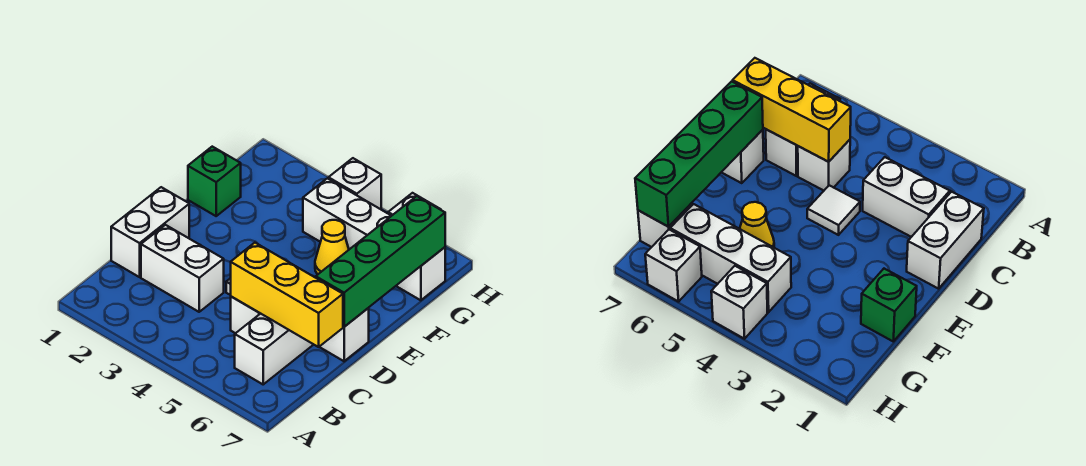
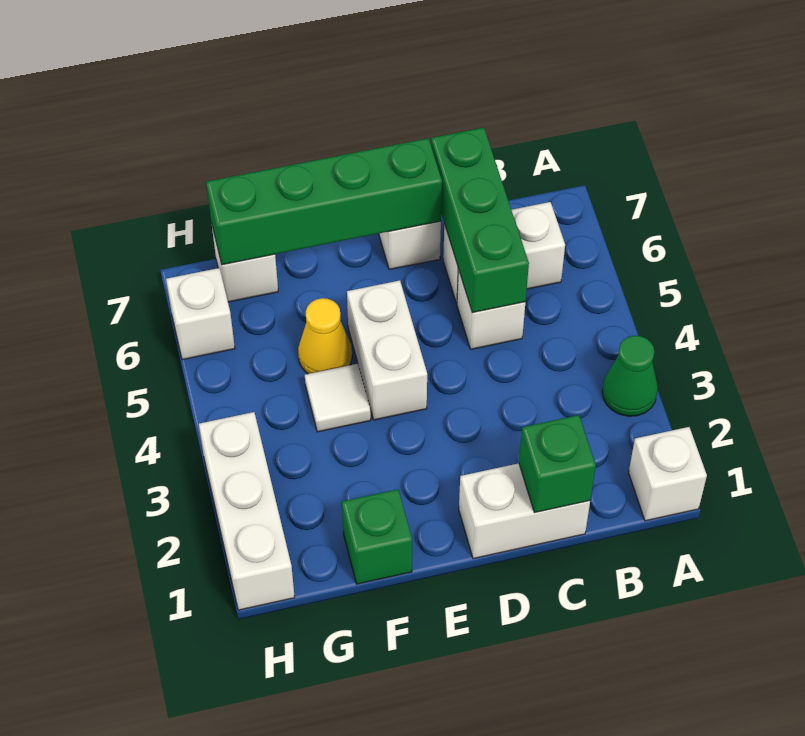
none -> green 1x1 cone [602,336,658,416]
none -> green 1x1 brick [519,415,596,513]
white 1x2 brick [141,225,224,312] -> white 1x2 brick moved to [347,280,427,420]
yellow 1x3 brick [231,243,343,347] -> green 1x3 brick [431,128,529,313]
white 1x1 tile [807,185,860,235] -> white 1x1 tile moved to [305,364,371,432]
white 1x3 brick [303,178,391,249] -> white 1x3 brick moved to [199,412,295,610]
white 1x1 brick [328,158,381,209] -> white 1x1 brick moved to [629,427,707,521]

